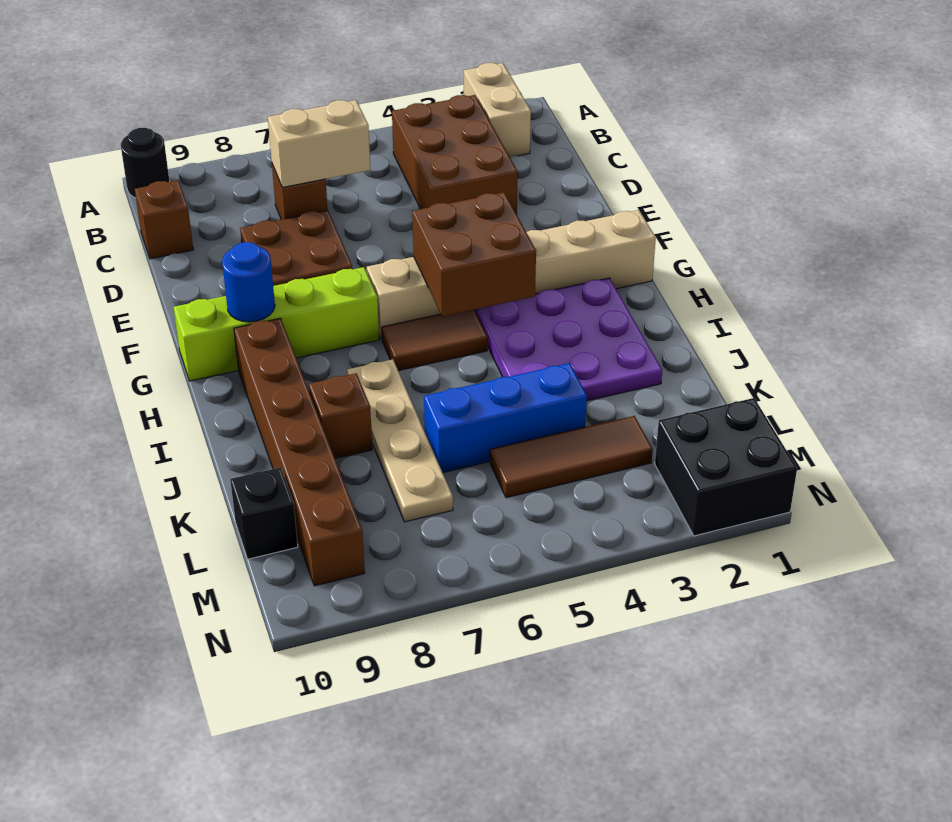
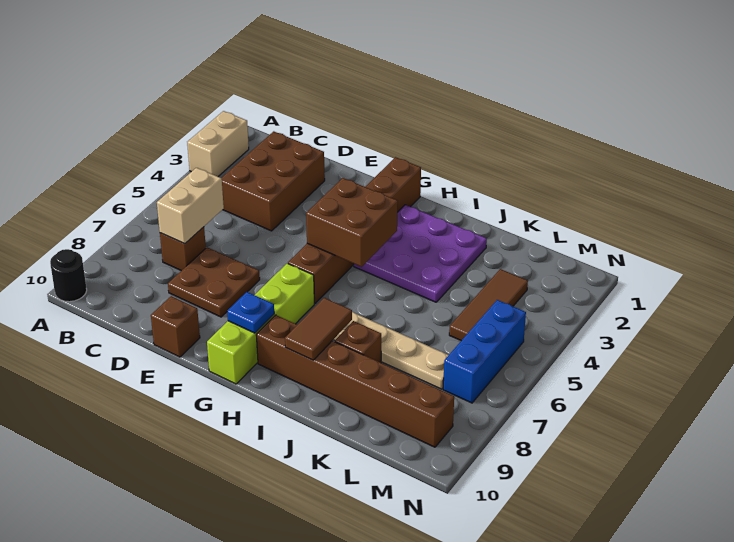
tan 1x2 brick [464,63,531,157] -> tan 1x2 brick turned to [187,111,249,177]
brown 2x3 brick [392,95,518,214] -> brown 2x3 brick turned to [221,131,325,231]
brown 1x1 brick [135,180,193,259] -> brown 1x1 brick moved to [151,296,200,357]
tan 1x6 brick [367,210,656,339] -> brown 1x6 brick [288,157,421,303]
blue 1x1 round brick [222,242,275,322] -> blue 1x1 plate [227,292,274,333]
brown 1x2 tile [382,310,487,371] -> brown 1x2 tile moved to [285,298,352,360]
blue 1x3 brick [424,363,587,473] -> blue 1x3 brick moved to [443,300,526,403]
black 1x1 brick [230,467,298,559] -> none
black 2x2 brick [655,398,797,536] -> none

